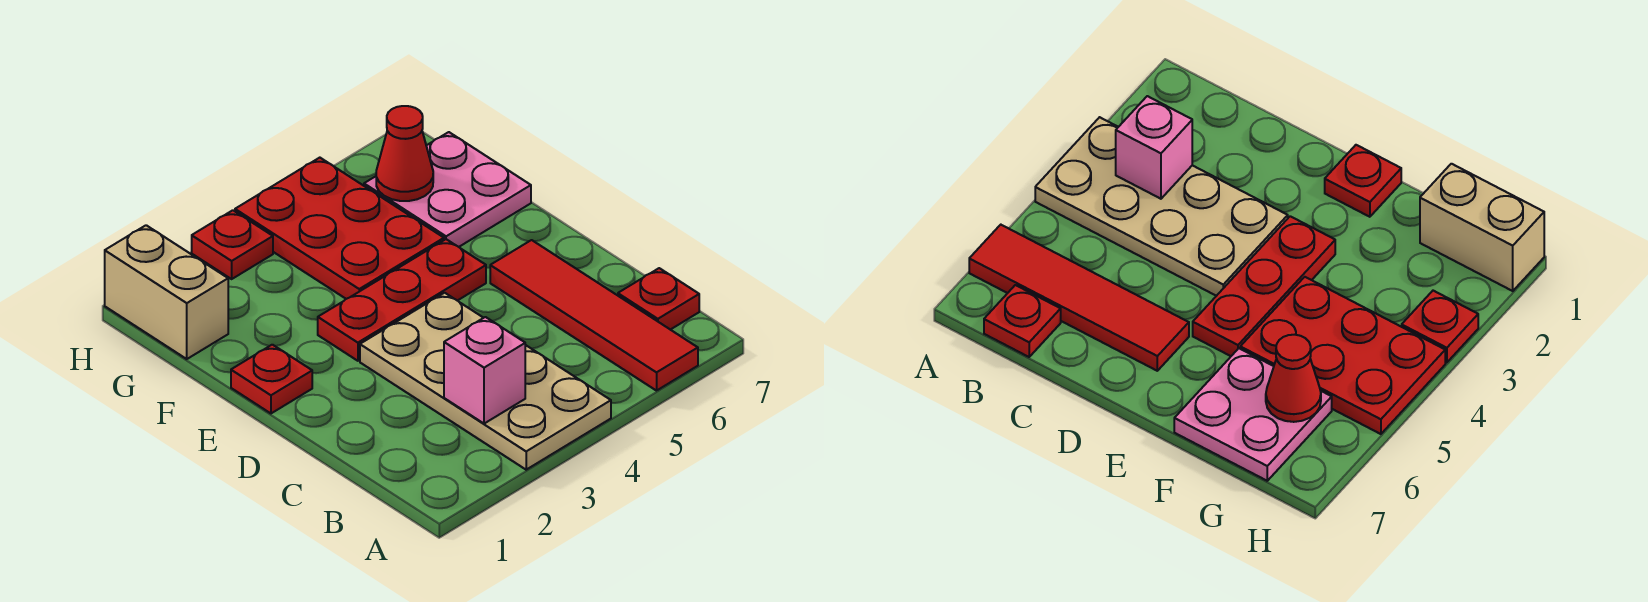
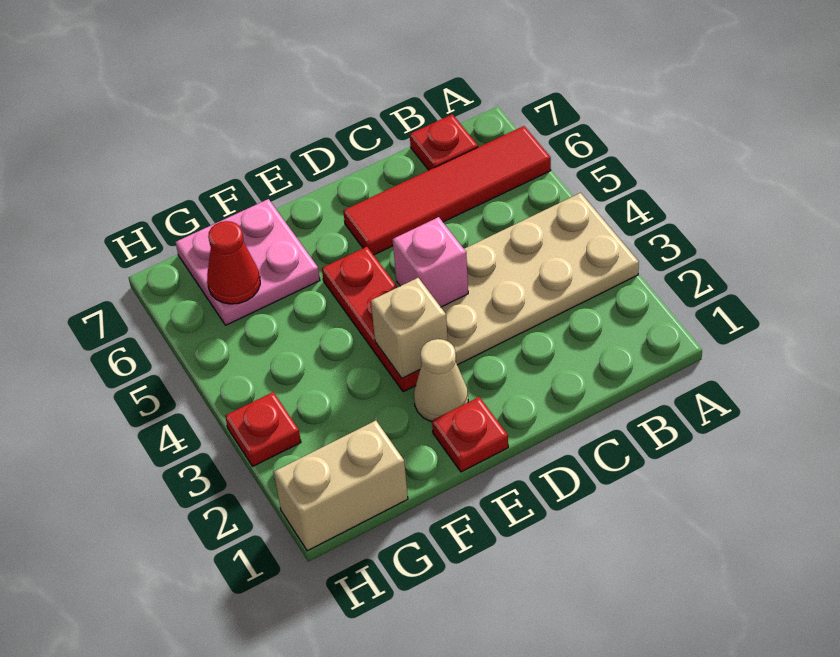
pink 1x1 brick [444,317,525,424] -> pink 1x1 brick moved to [393,217,468,307]
none -> tan 1x1 cone [414,339,468,422]
none -> tan 1x1 brick [371,278,448,378]
red 2x3 plate [235,158,444,299] -> none

